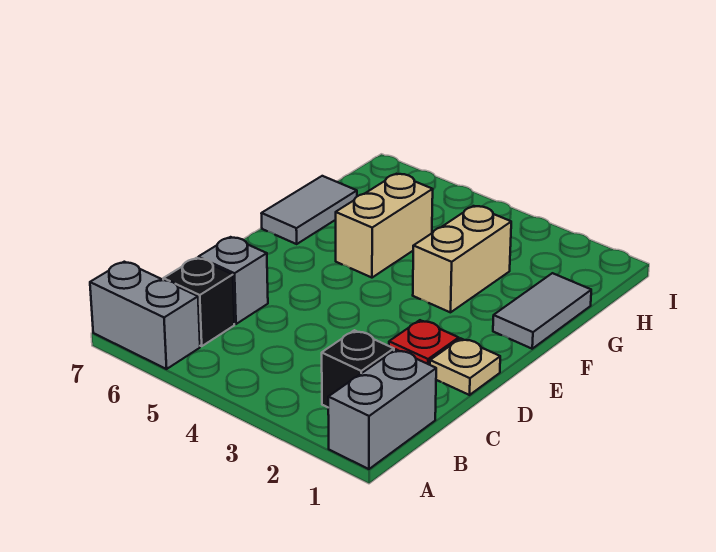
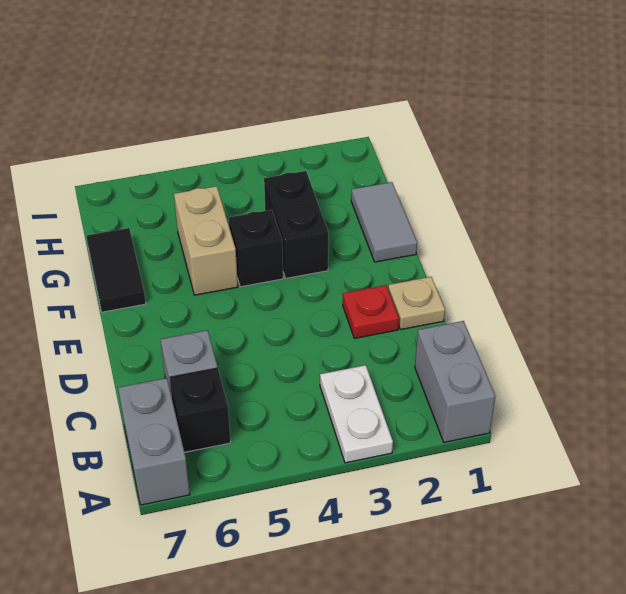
none -> white 1x2 plate [320,365,393,463]
grey 1x2 brick [90,262,200,369] -> grey 1x2 brick turned to [118,378,190,505]
black 1x1 brick [322,330,394,407] -> black 1x1 brick moved to [229,210,283,287]
tan 1x2 brick [413,206,511,312] -> black 1x2 brick [264,171,328,278]
grey 1x2 tile [261,176,357,244] -> black 1x2 tile [86,228,146,312]

